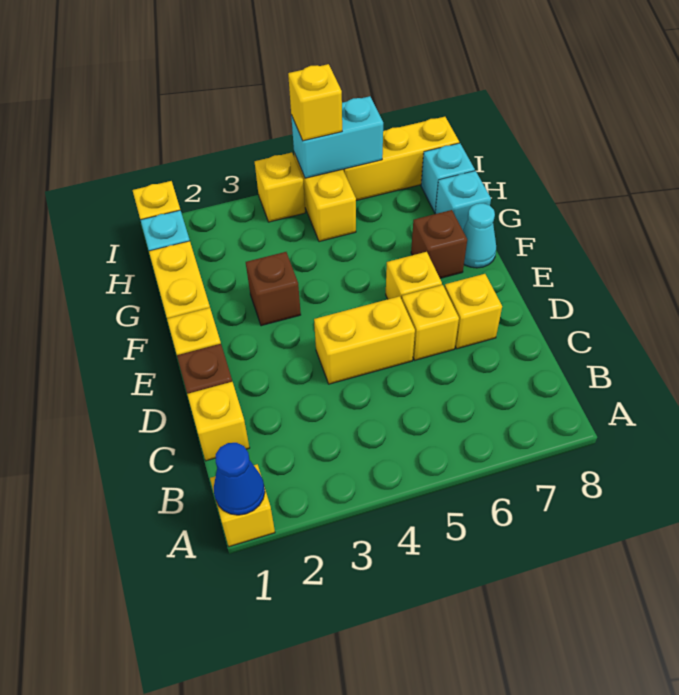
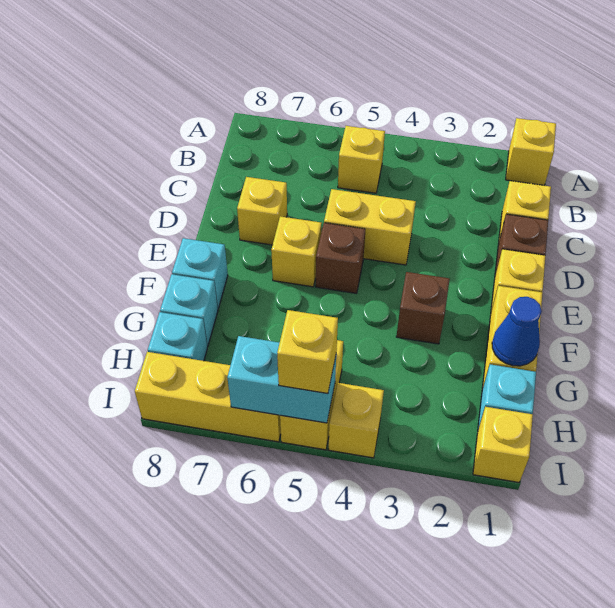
blue 1x1 cone [214,443,265,515] -> blue 1x1 cone moved to [492,297,542,366]
yellow 1x1 brick [402,285,459,360] -> yellow 1x1 brick moved to [338,126,385,193]
brown 1x1 brick [411,210,467,278] -> brown 1x1 brick moved to [316,223,366,293]
cyan 1x1 cone [463,203,496,268] -> cyan 1x1 brick [172,238,228,309]

